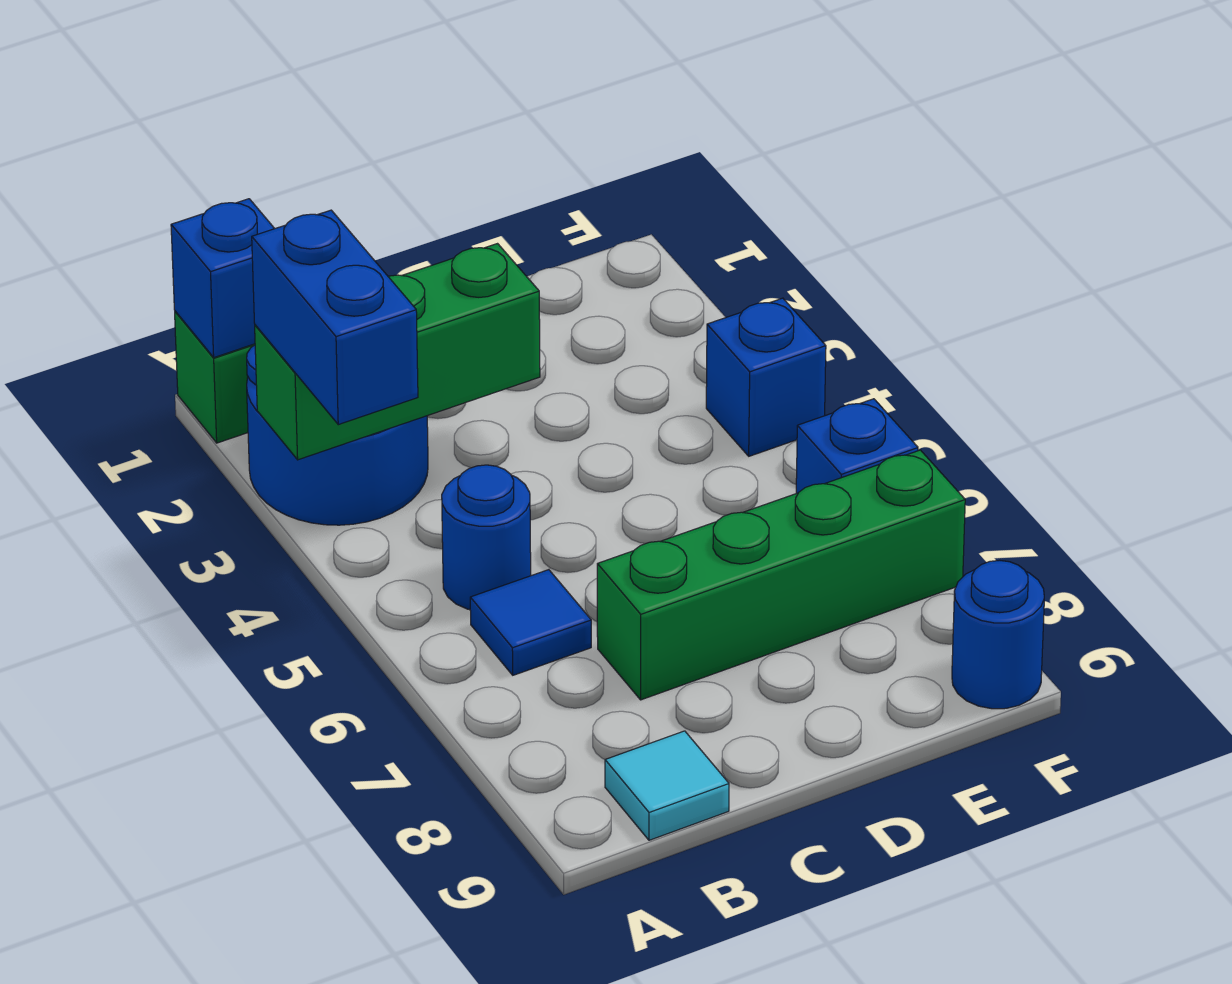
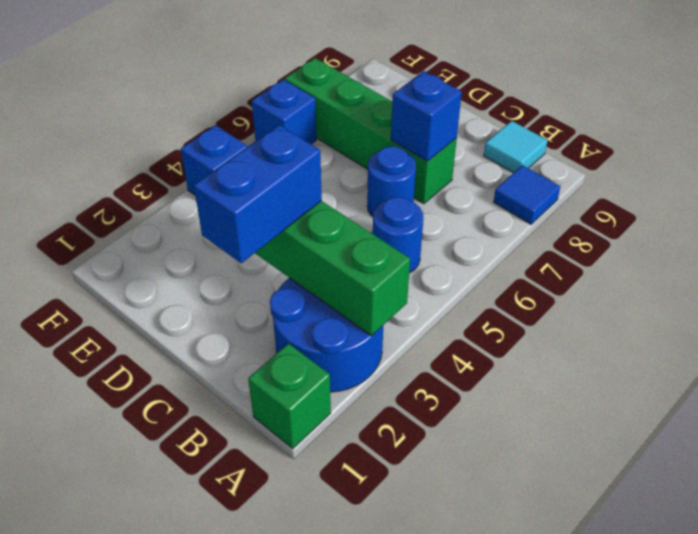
blue 1x1 brick [171,199,275,357] -> blue 1x1 brick moved to [391,71,462,161]
blue 1x2 brick [252,210,418,425] -> blue 1x2 brick moved to [194,125,322,263]
blue 1x1 tile [470,570,591,675] -> blue 1x1 tile moved to [494,165,560,224]
blue 1x1 round brick [952,560,1044,709] -> blue 1x1 round brick moved to [367,146,416,217]

